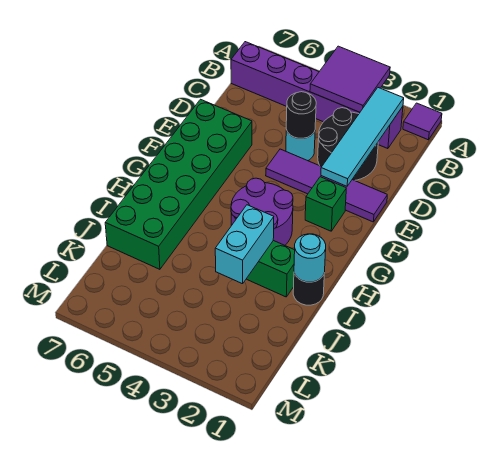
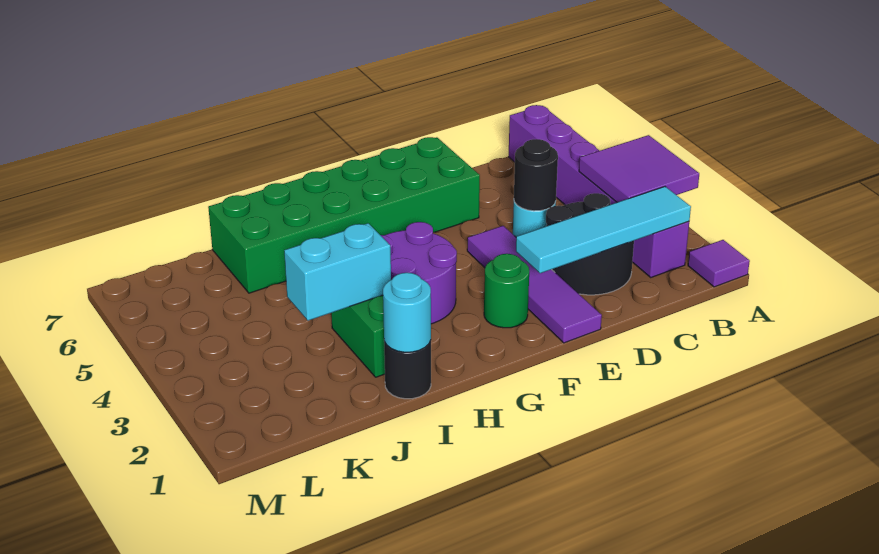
green 1x1 brick [305,177,346,231] -> green 1x1 round brick [484,254,529,328]

